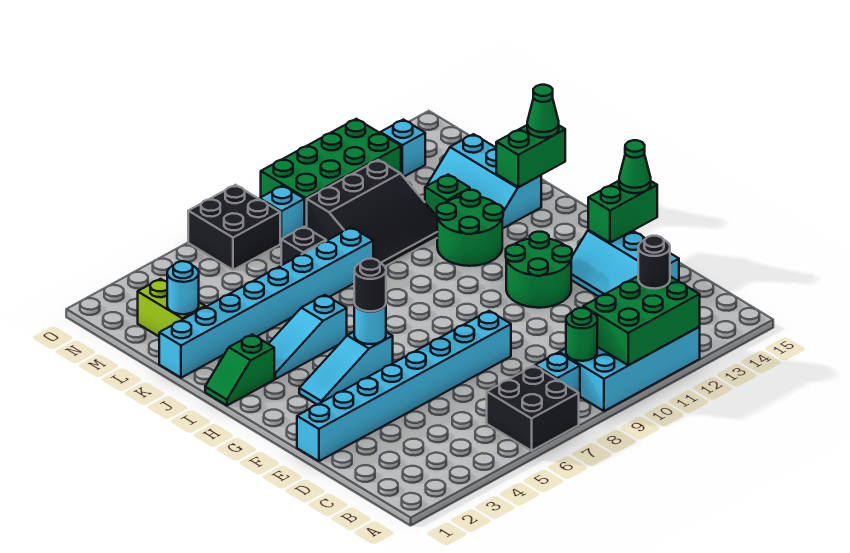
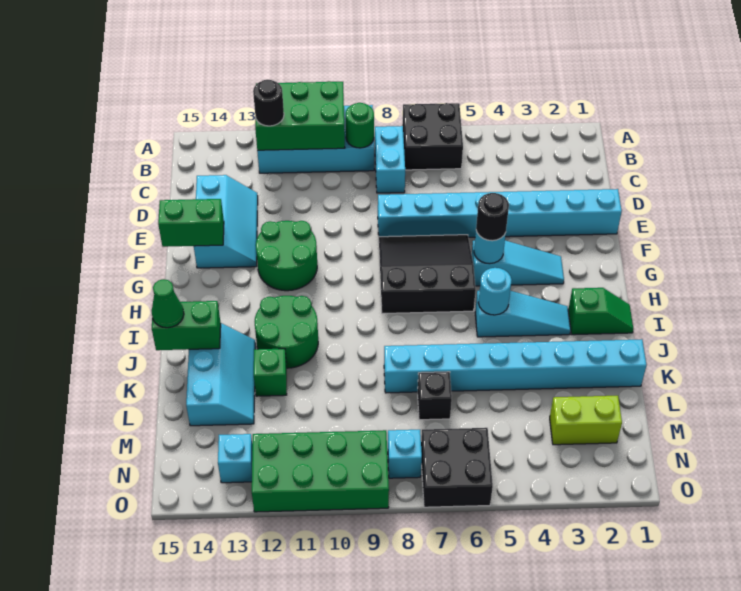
cyan 1x1 brick [535,353,580,398] -> cyan 1x2 brick [375,126,405,193]
green 1x1 cone [619,140,651,193] -> none
black 3x3 slope [307,160,437,266] -> black 3x3 slope moved to [379,235,476,314]
lime 1x2 brick [138,279,205,336] -> lime 1x2 brick turned to [550,396,622,445]
cyan 1x1 round brick [167,261,199,314] -> cyan 1x1 round brick moved to [478,268,512,315]

